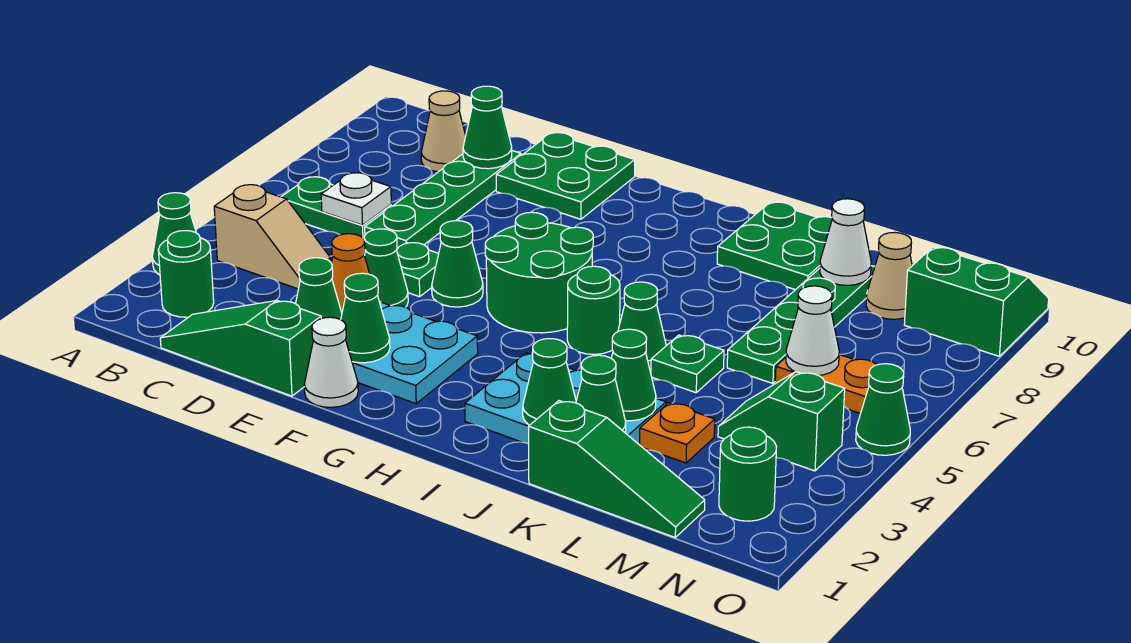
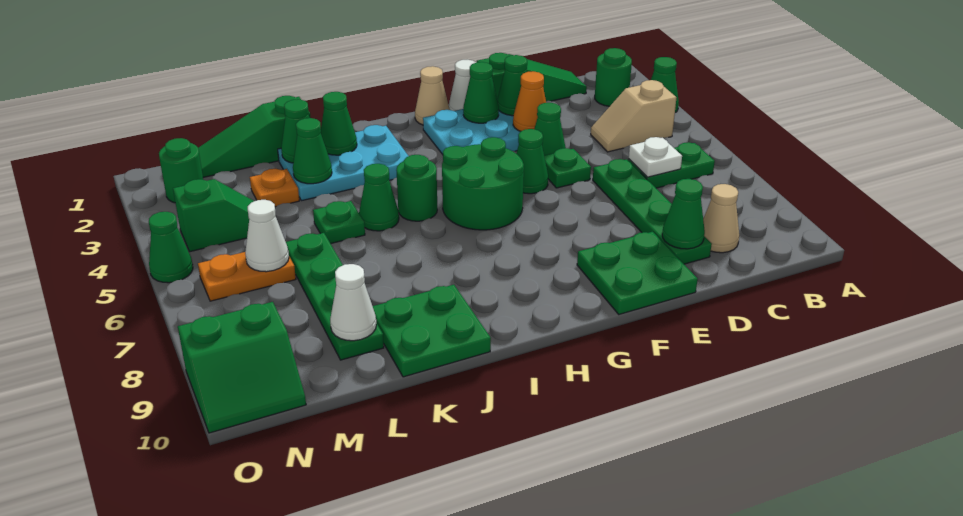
tan 1x1 cone [866,232,912,319] -> tan 1x1 cone moved to [415,66,450,125]

